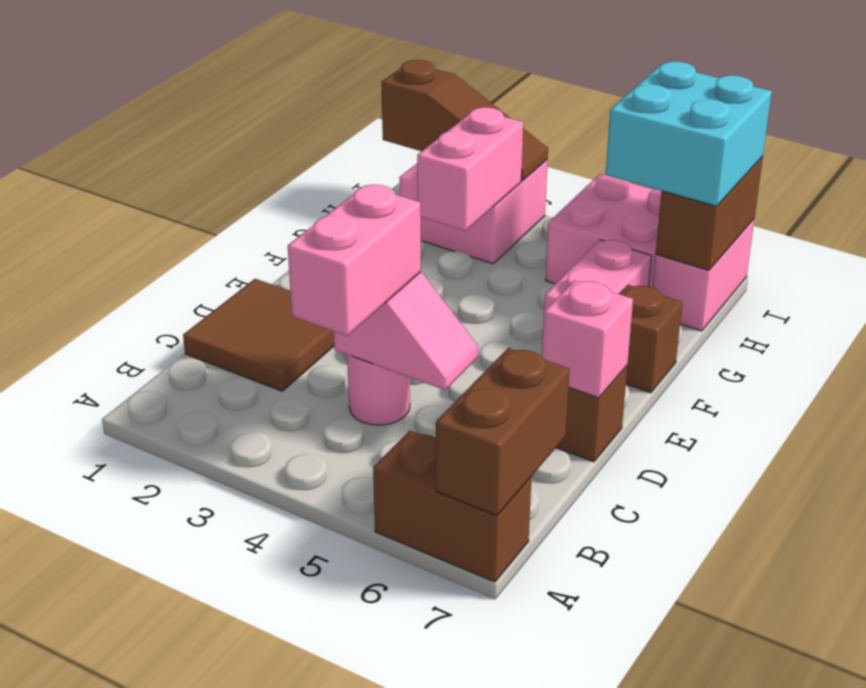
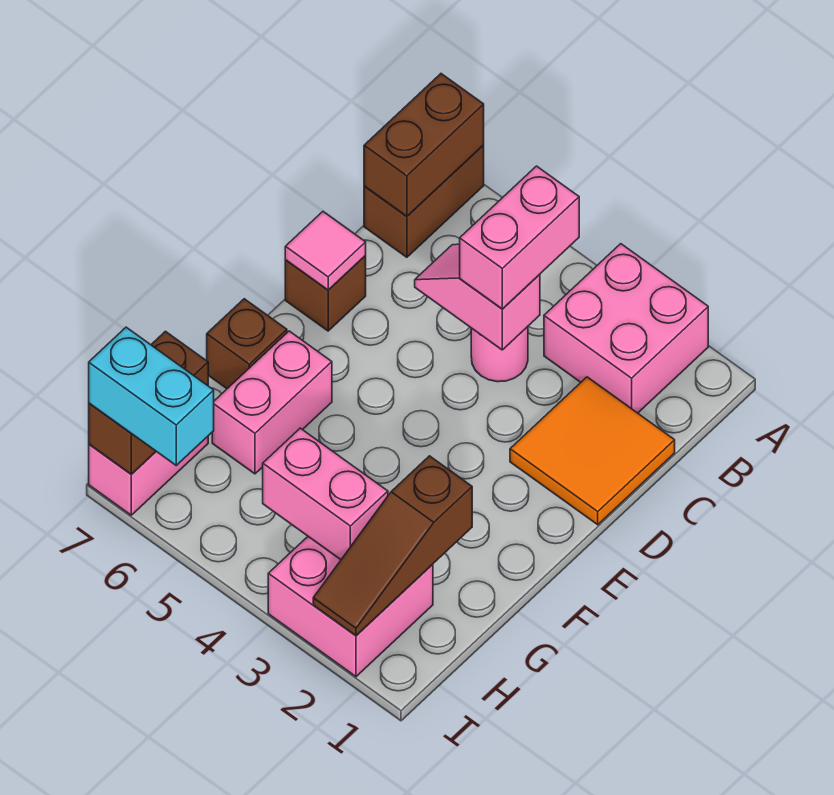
brown 1x2 brick [373,430,532,582] -> brown 1x2 brick turned to [364,145,484,257]
brown 2x2 tile [183,279,334,391] -> orange 2x2 tile [510,377,675,525]
pink 1x1 brick [542,280,633,398] -> pink 1x1 tile [285,212,366,290]
pink 1x2 brick [417,107,523,231] -> pink 1x2 brick turned to [263,428,388,560]
pink 2x2 brick [545,174,662,287] -> pink 2x2 brick moved to [544,244,708,413]
cyan 2x2 brick [606,61,772,206] -> cyan 1x2 brick [89,327,214,465]
brown 1x3 slope [382,60,548,181] -> brown 1x3 slope turned to [313,456,472,635]

